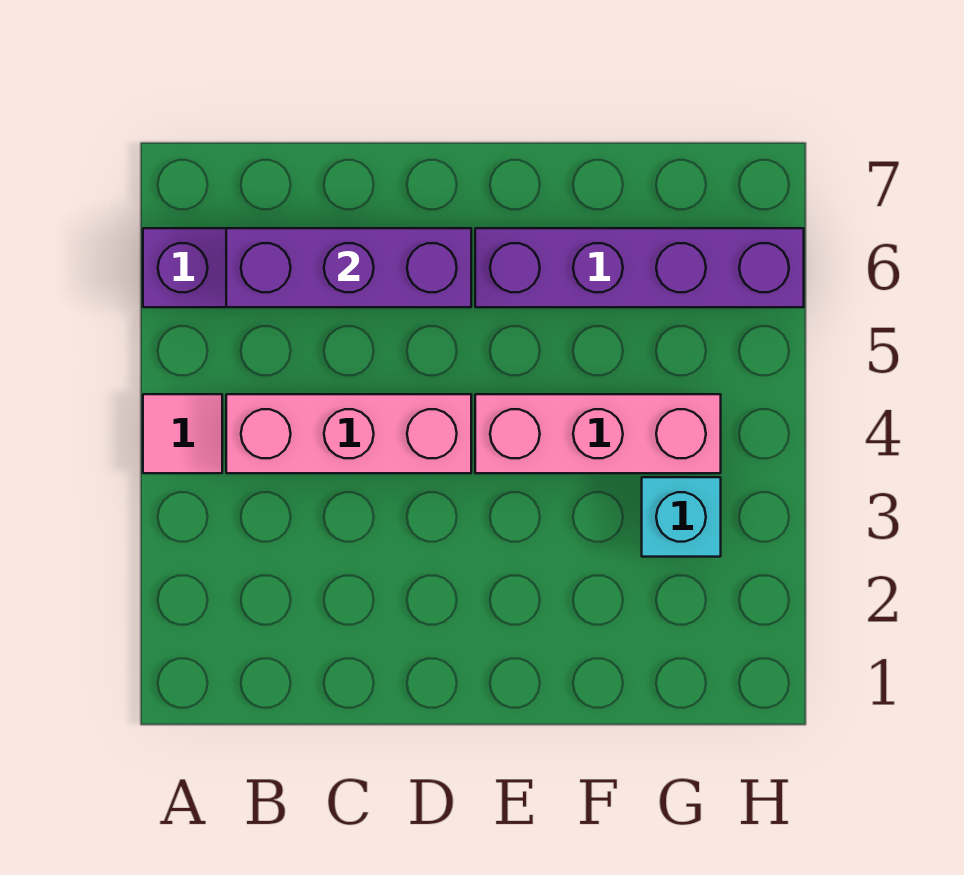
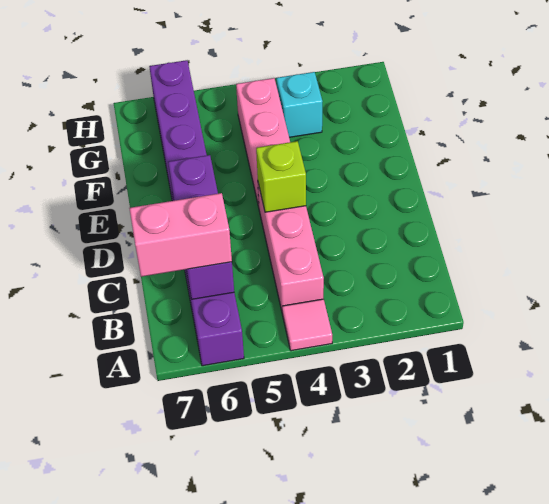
none -> pink 1x2 brick [129,193,232,277]
none -> lime 1x1 brick [256,141,306,212]

